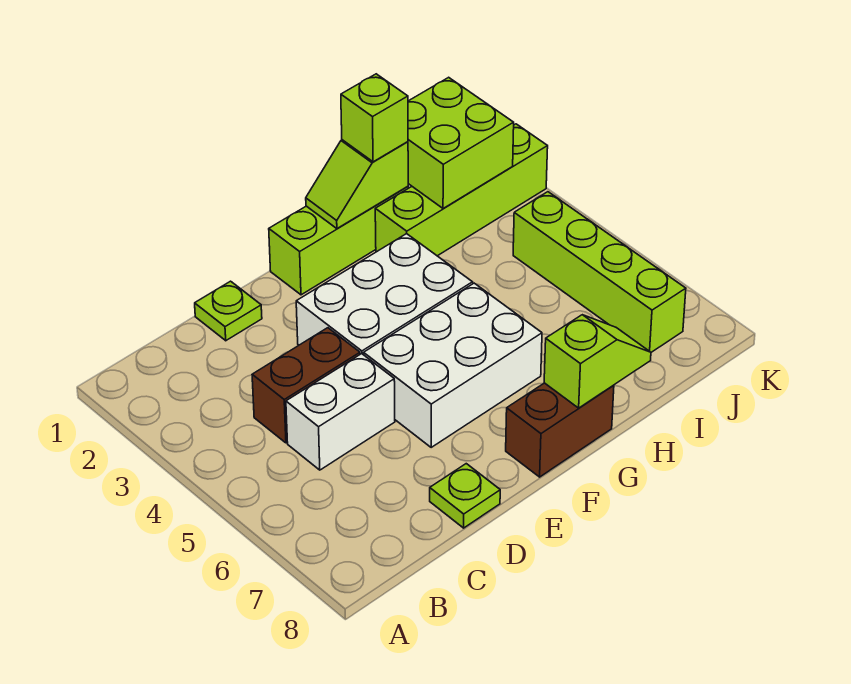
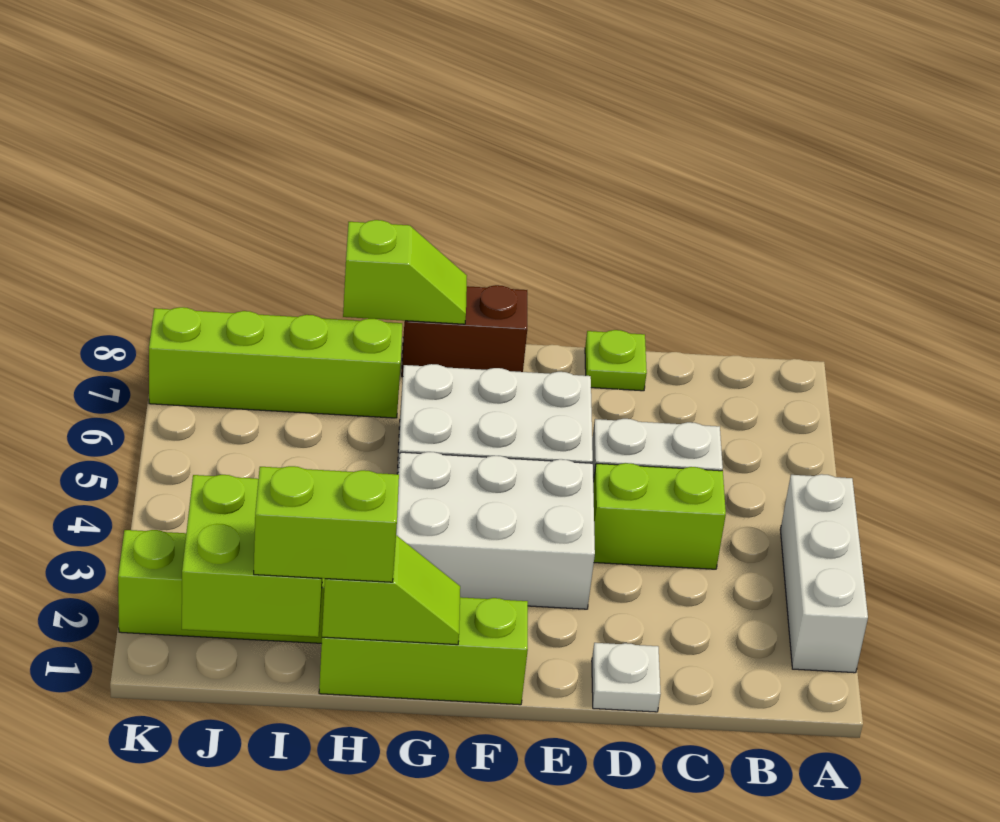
none -> white 1x3 brick [780,474,868,673]
brown 1x2 brick [252,328,360,443] -> lime 1x2 brick [593,463,726,569]
lime 1x1 plate [195,281,262,341] -> white 1x1 plate [592,643,661,712]
lime 1x2 slope [544,315,651,408] -> lime 1x2 slope turned to [343,220,467,324]
lime 1x1 brick [341,74,408,162] -> lime 1x2 brick [254,466,399,582]
lime 1x4 brick [513,192,686,352] -> lime 1x4 brick turned to [149,307,402,418]

